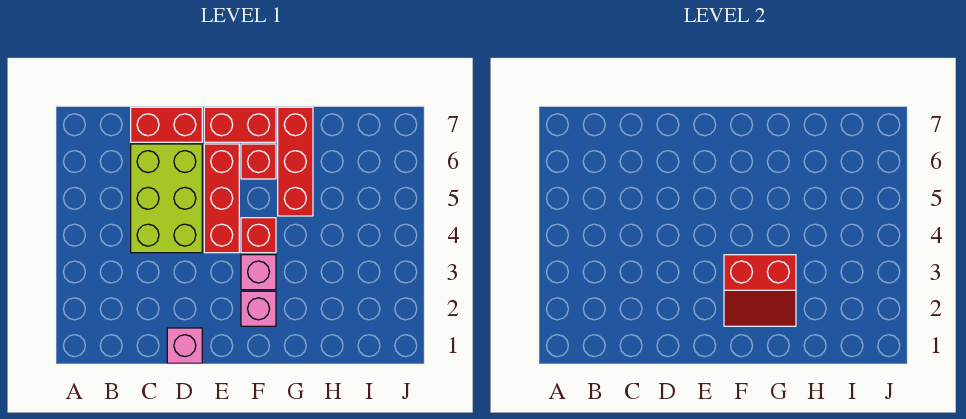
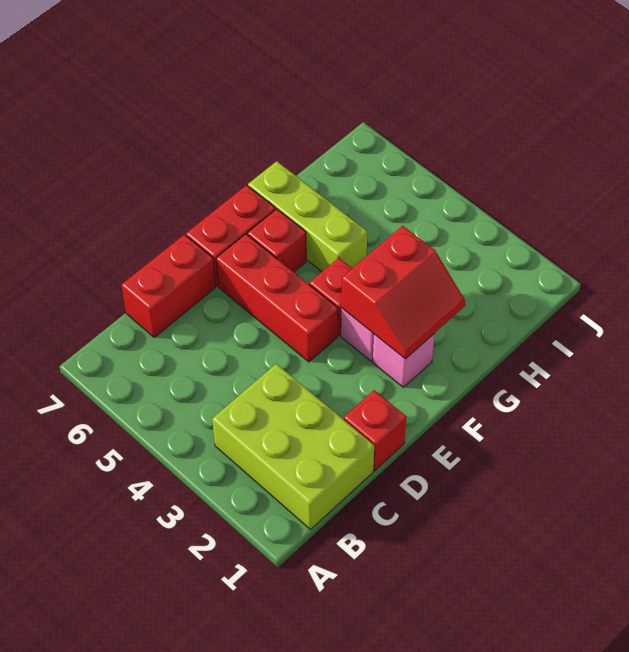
lime 2x3 brick [131,144,202,253] -> lime 2x3 brick moved to [212,364,374,529]
pink 1x1 brick [167,328,202,363] -> red 1x1 brick [344,390,406,471]
red 1x3 brick [278,107,313,216] -> lime 1x3 brick [248,161,367,272]

